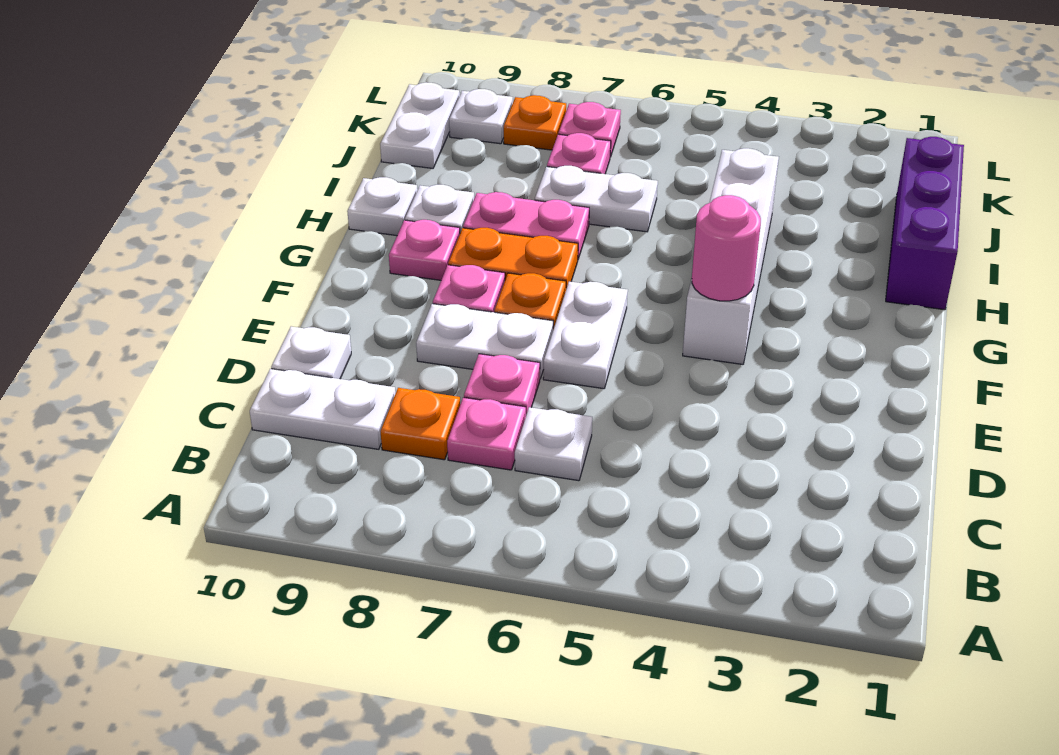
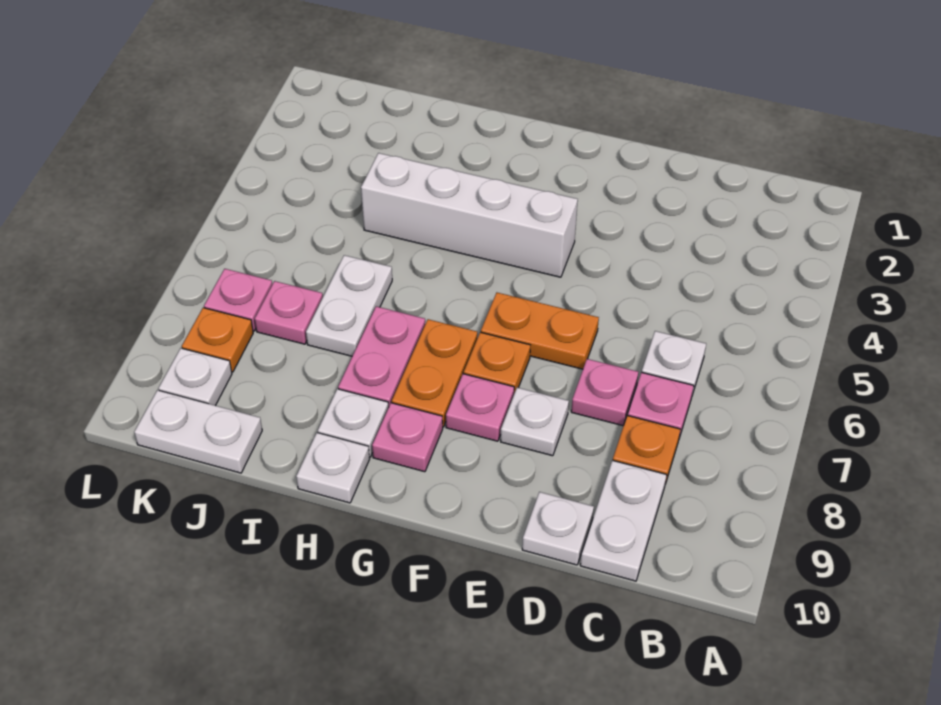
white 1x2 plate [543,282,628,389] -> orange 1x2 plate [481,293,599,369]
white 1x2 plate [416,304,553,379] -> white 1x1 plate [501,388,569,456]
pink 1x1 round brick [692,195,761,301] -> none
purple 1x3 brick [886,137,964,310] -> none

